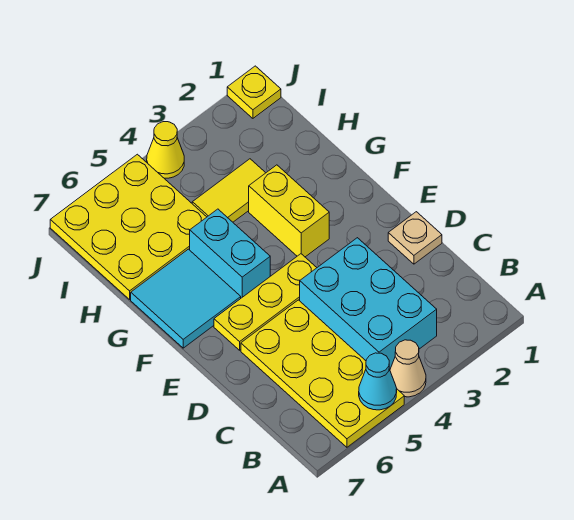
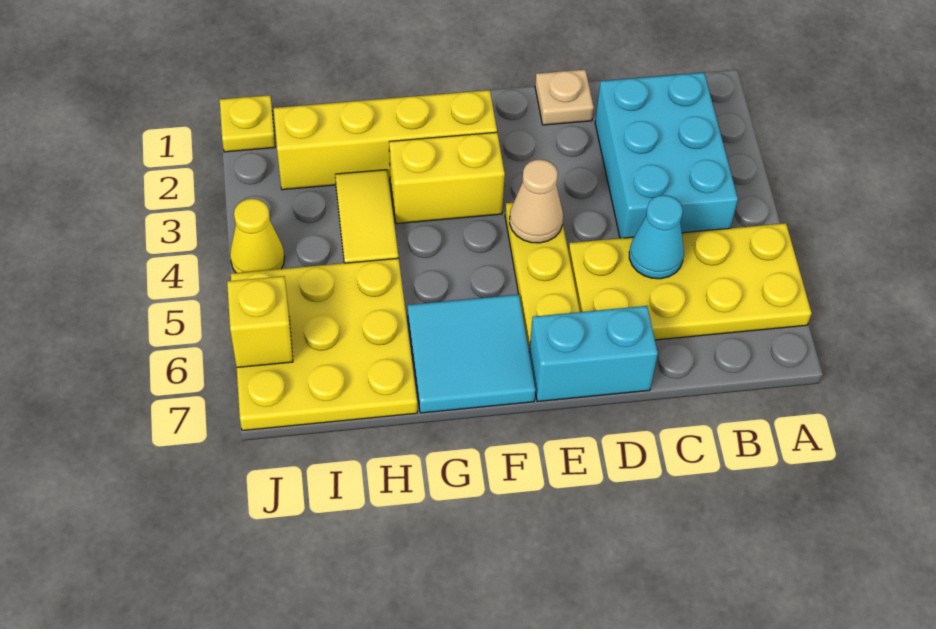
tan 1x1 cone [390,340,426,397] -> tan 1x1 cone moved to [510,159,563,243]
cyan 1x1 cone [359,353,397,410] -> cyan 1x1 cone moved to [629,195,684,279]
cyan 2x3 brick [300,238,437,369] -> cyan 2x3 brick turned to [595,73,738,238]
none -> yellow 1x4 brick [274,90,497,190]
cyan 1x2 brick [190,209,270,298] -> cyan 1x2 brick moved to [529,306,658,402]
none -> yellow 1x1 brick [227,276,293,368]

